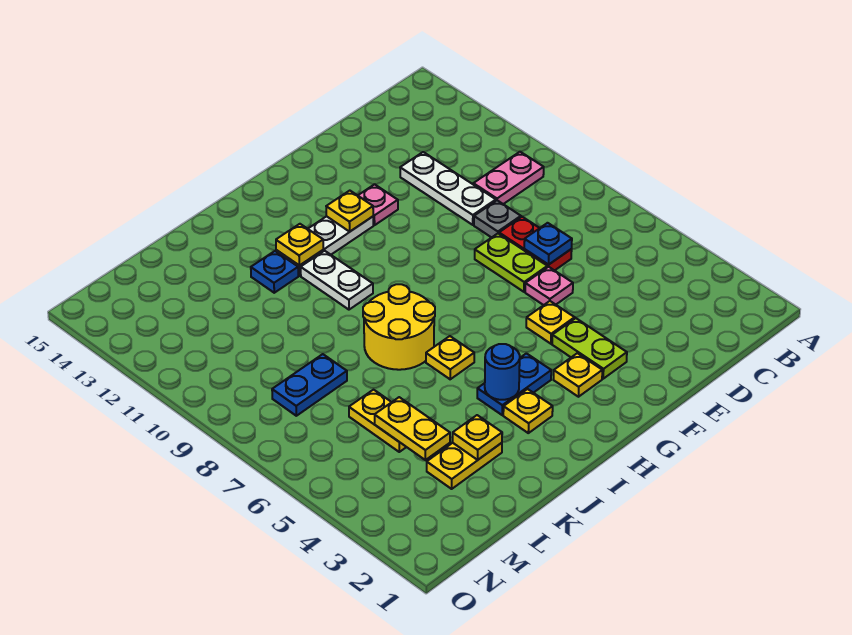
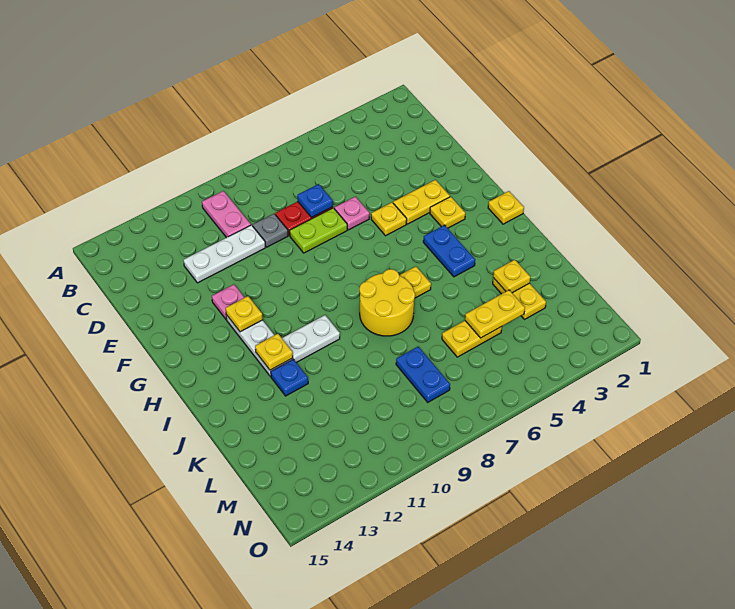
lime 1x2 plate [552,318,627,379] -> yellow 1x2 plate [393,180,450,224]
yellow 1x1 plate [503,389,553,433] -> yellow 1x1 plate moved to [488,191,524,224]
blue 1x1 round brick [485,344,520,400] -> none

